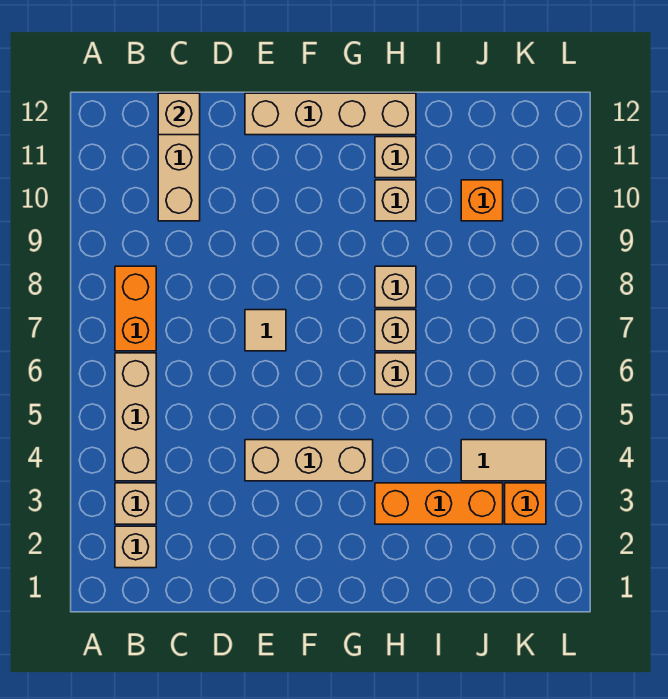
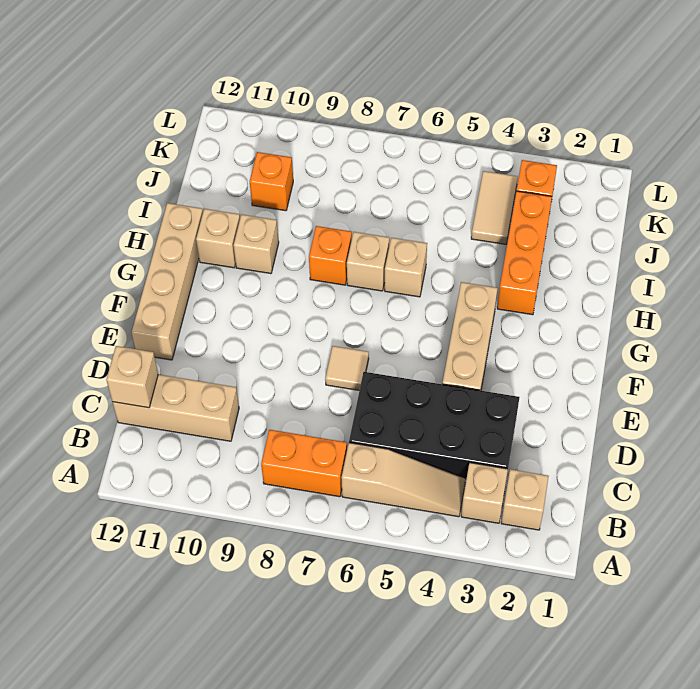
tan 1x3 brick [115,353,156,481] -> tan 1x3 slope [342,443,466,517]
none -> black 2x4 brick [349,372,520,479]
tan 1x1 brick [375,266,416,308] -> orange 1x1 brick [309,226,352,285]

